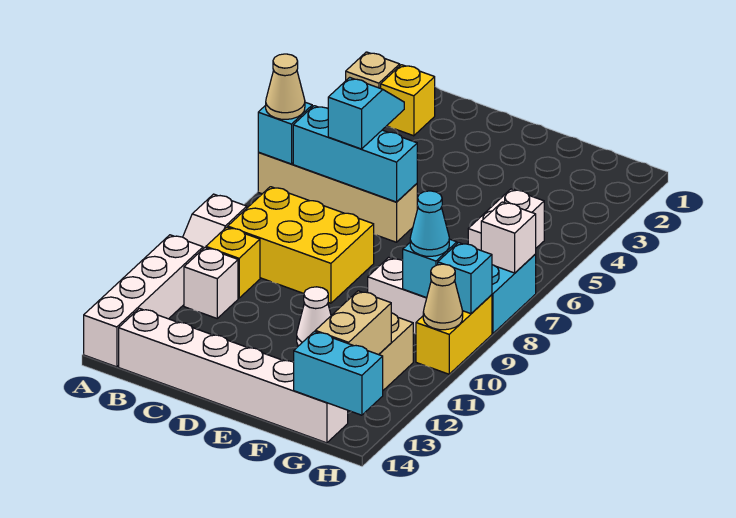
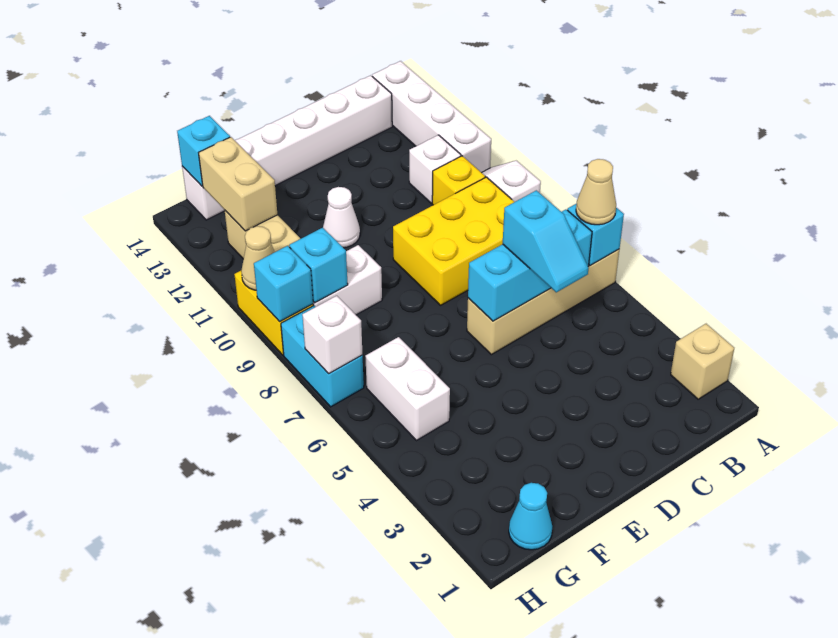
yellow 1x1 brick [381,65,435,136] -> none
cyan 1x1 cone [410,191,449,256] -> cyan 1x1 cone moved to [509,483,552,550]
cyan 1x2 brick [294,332,383,415] -> cyan 1x1 brick [177,116,230,186]

